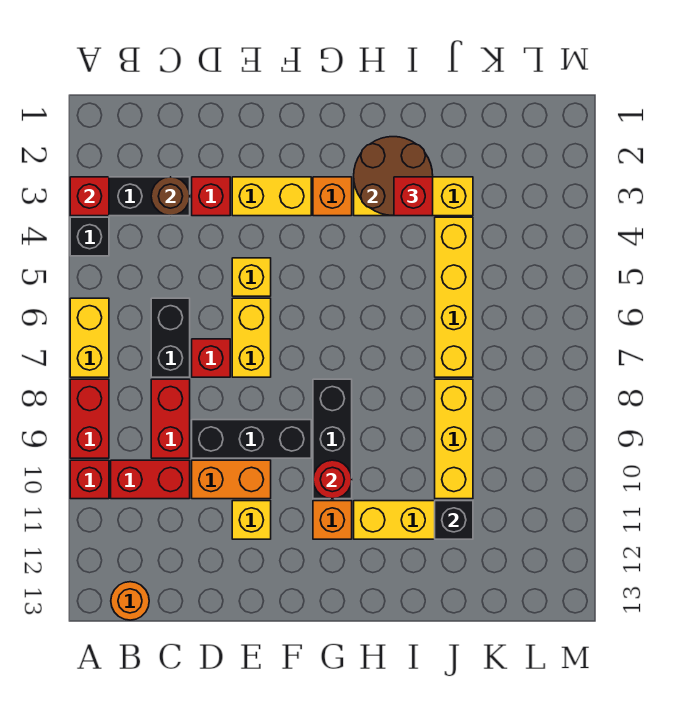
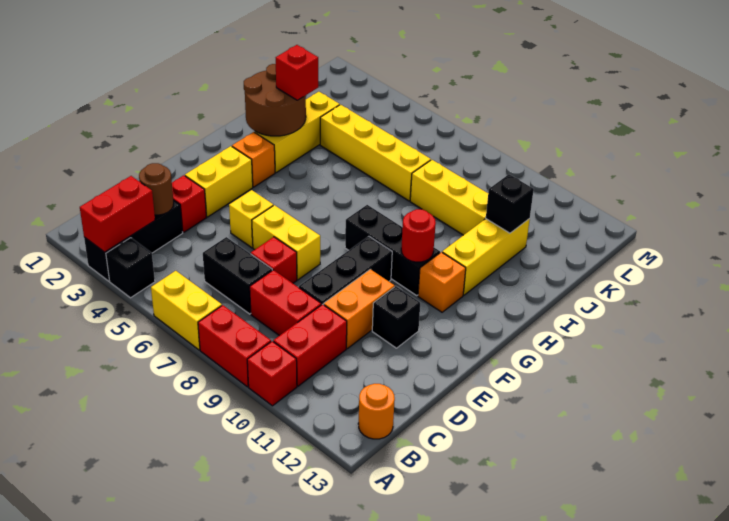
red 1x1 brick [70,177,109,216] -> red 1x2 brick [80,176,155,252]
yellow 1x1 brick [232,501,271,539] -> black 1x1 brick [372,286,420,348]

